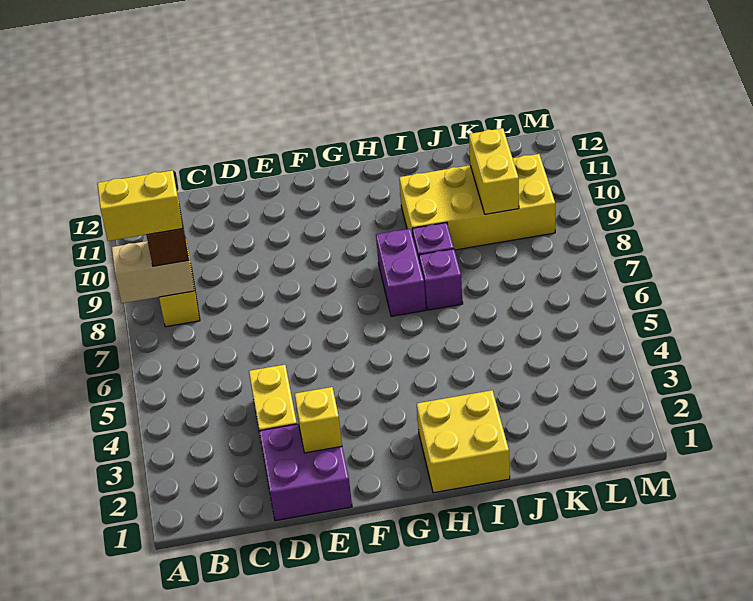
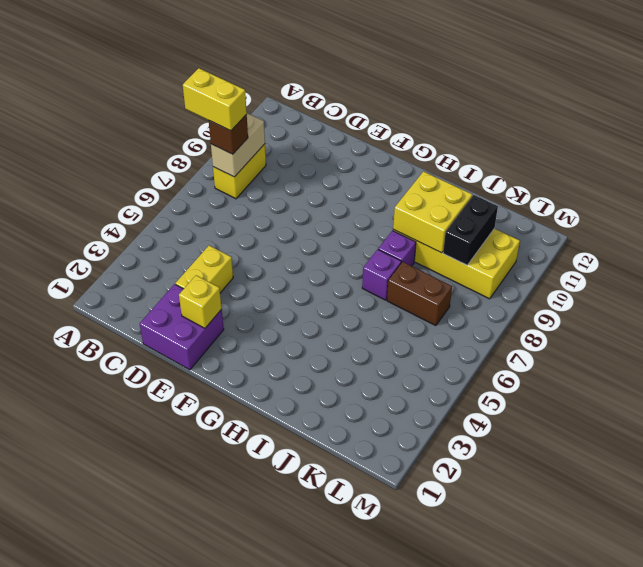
tan 1x2 brick [112,241,194,303] -> tan 1x2 brick turned to [211,113,265,177]
yellow 2x2 brick [417,390,510,493] -> yellow 2x2 brick moved to [393,172,472,253]
purple 1x2 brick [376,229,426,316] -> none
none -> brown 1x2 brick [387,262,452,326]
yellow 1x2 brick [469,128,519,214] -> black 1x2 brick [443,195,498,265]

